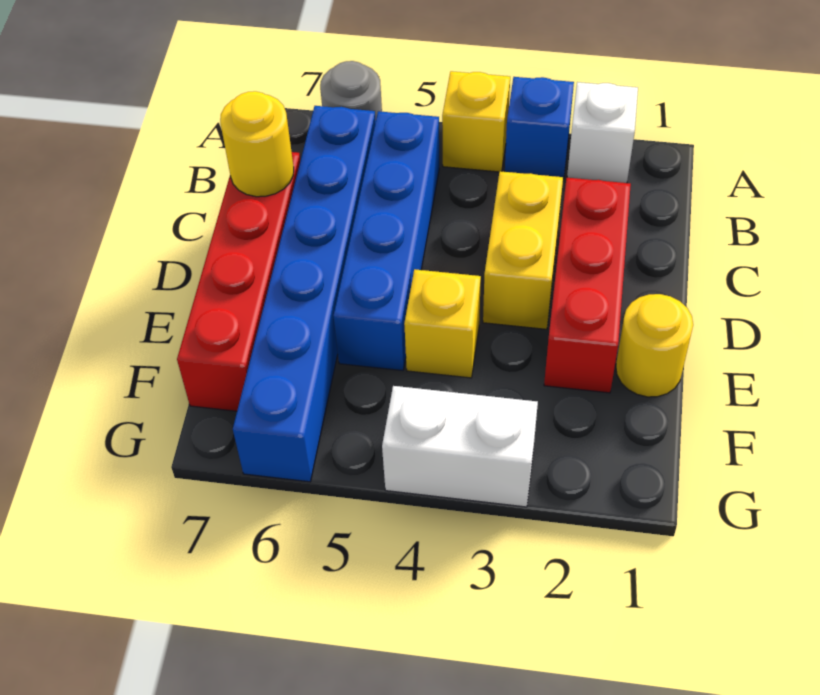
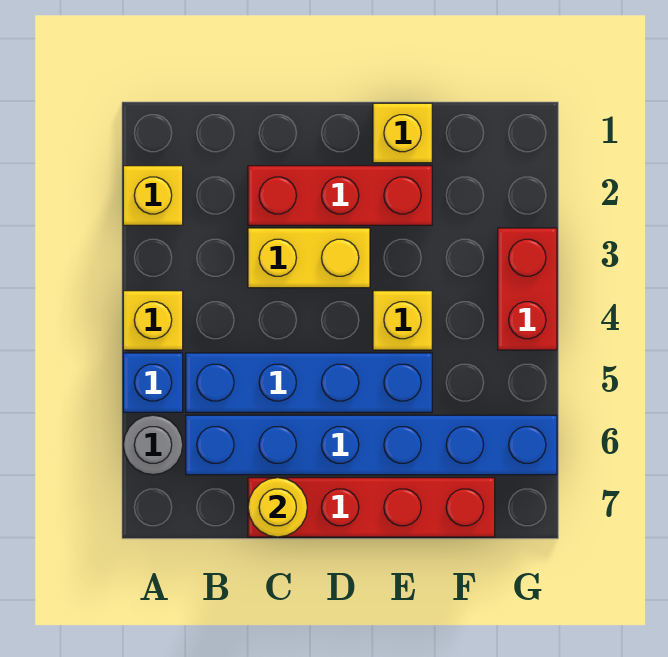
white 1x1 brick [567,82,638,183] -> yellow 1x1 brick [123,166,183,225]
blue 1x1 brick [505,77,574,178] -> blue 1x1 brick moved to [123,353,183,412]
yellow 1x1 round brick [616,294,693,397] -> yellow 1x1 brick [373,103,432,163]
white 1x2 brick [382,386,538,507] -> red 1x2 brick [498,228,557,350]

